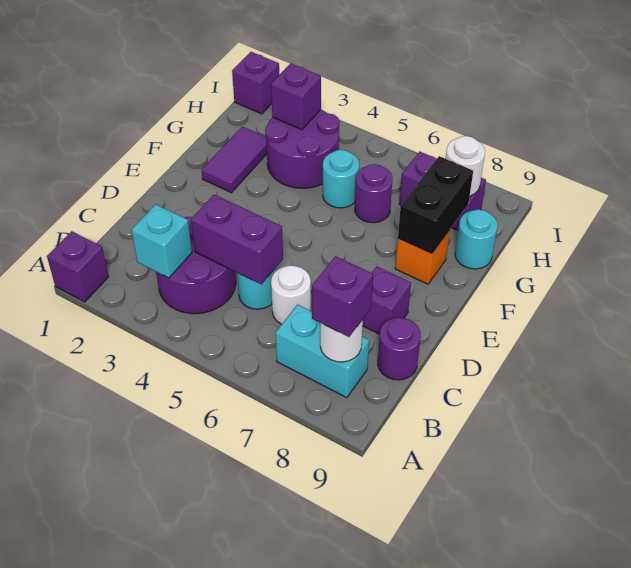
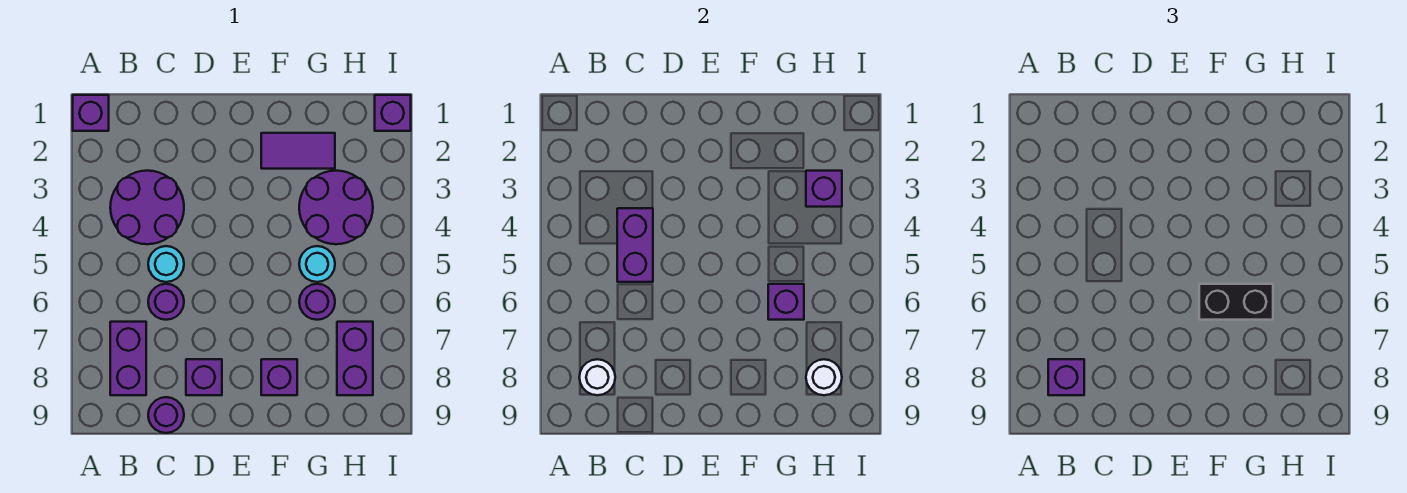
cyan 1x1 brick [131,204,192,278] -> none
cyan 1x2 brick [276,305,369,398] -> purple 1x2 brick [110,322,146,395]
white 1x1 round brick [271,266,311,324] -> purple 1x1 round brick [148,284,184,320]
orange 1x1 brick [395,230,450,284] -> purple 1x1 brick [261,359,297,395]
black 1x2 brick [398,156,473,254] -> black 1x2 brick moved to [1199,284,1273,320]
none -> purple 1x1 brick [768,284,804,320]
cyan 1x1 round brick [455,209,497,269] -> none

